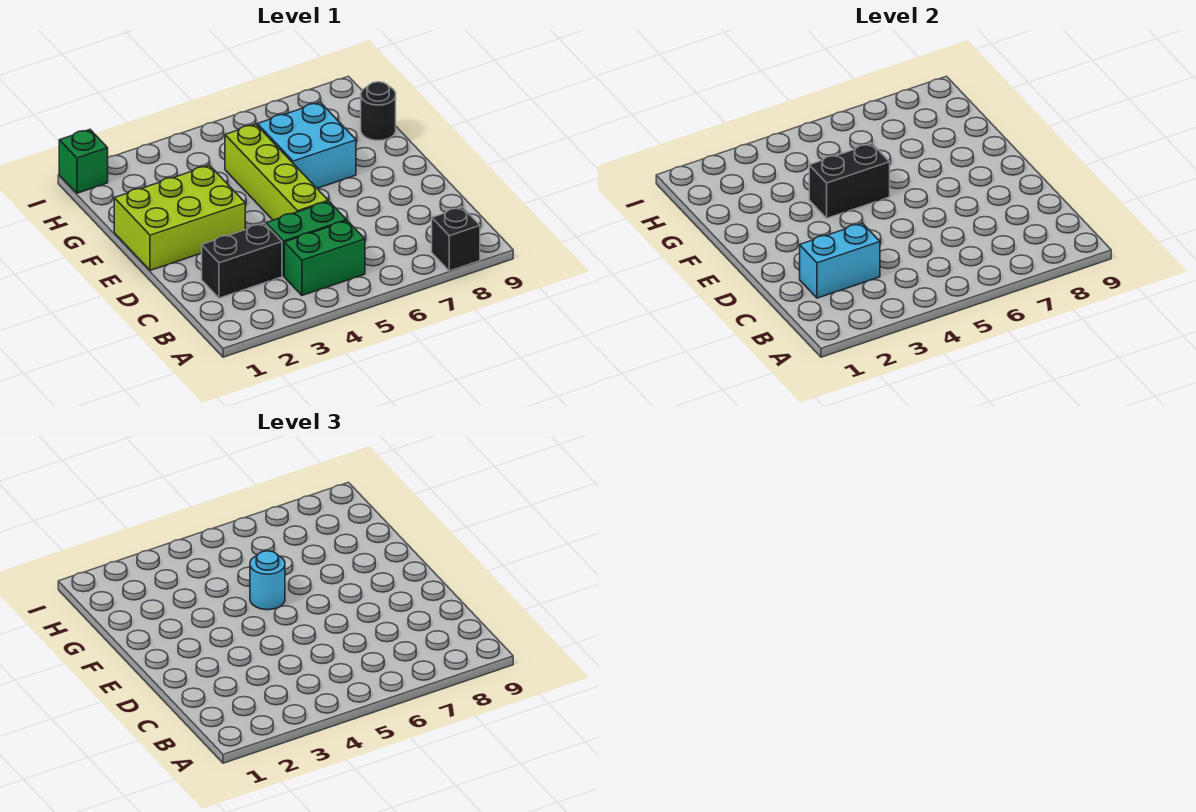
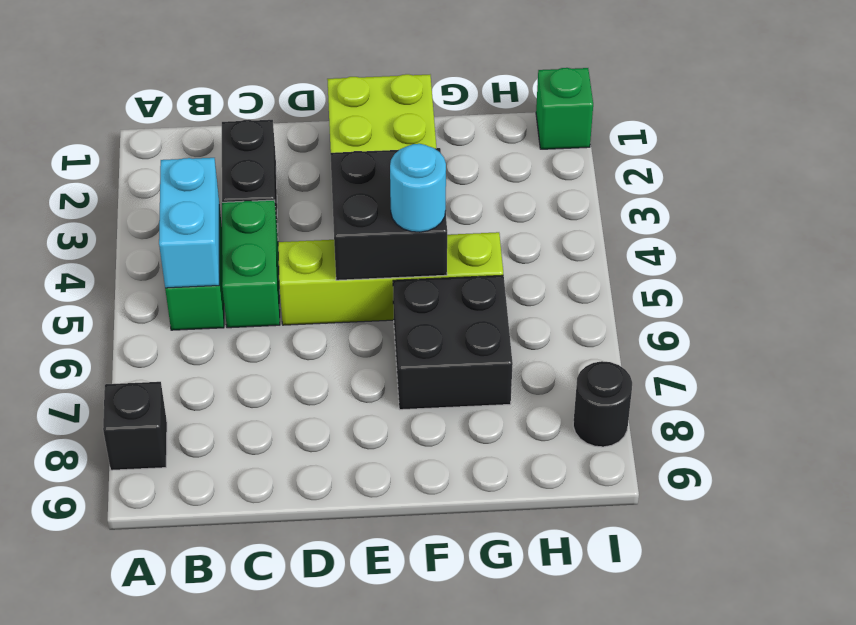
cyan 1x2 brick [800,223,880,298] -> cyan 1x2 brick moved to [159,158,219,288]
black 1x2 brick [809,144,890,218] -> black 2x2 brick [330,148,447,280]
cyan 2x2 brick [257,102,356,188] -> black 2x2 brick [393,275,513,410]
black 1x1 round brick [361,82,396,140] -> black 1x1 round brick moved to [573,361,632,447]

